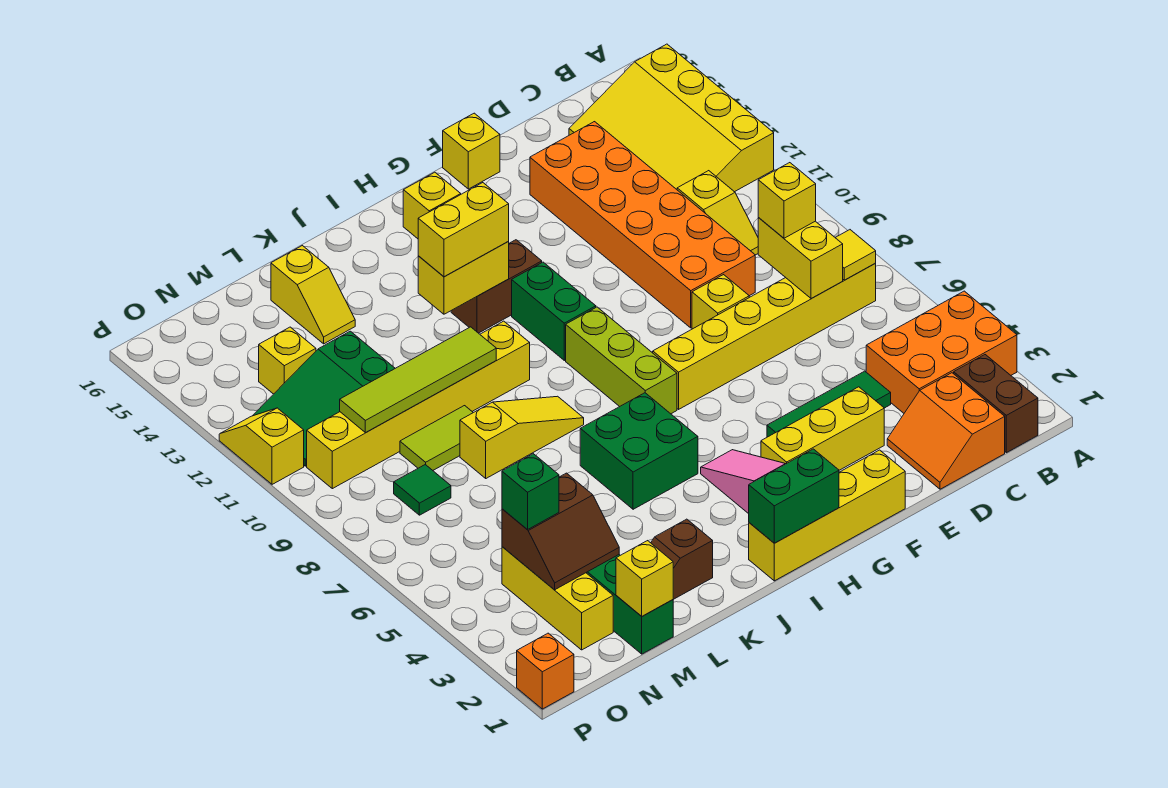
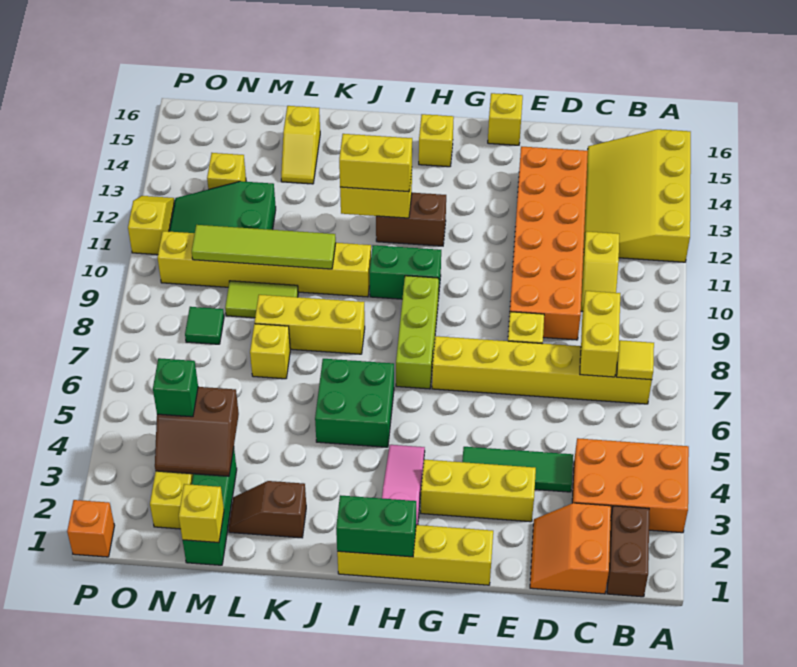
yellow 1x1 brick [758,163,816,238] -> yellow 1x1 brick moved to [250,324,290,379]
green 1x2 brick [512,262,596,360] -> green 1x2 brick turned to [369,245,441,299]
yellow 1x3 slope [460,396,584,478] -> yellow 1x3 brick [255,295,365,354]

